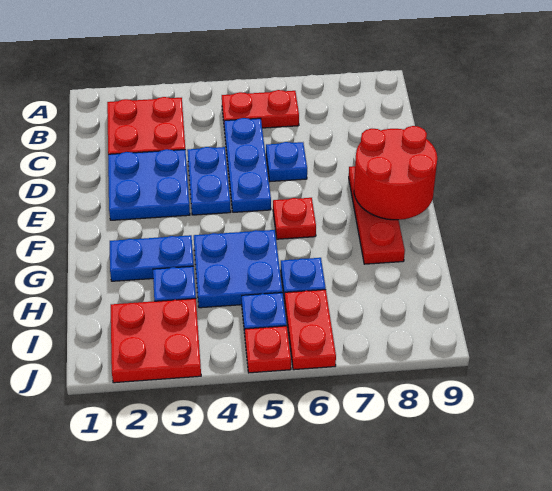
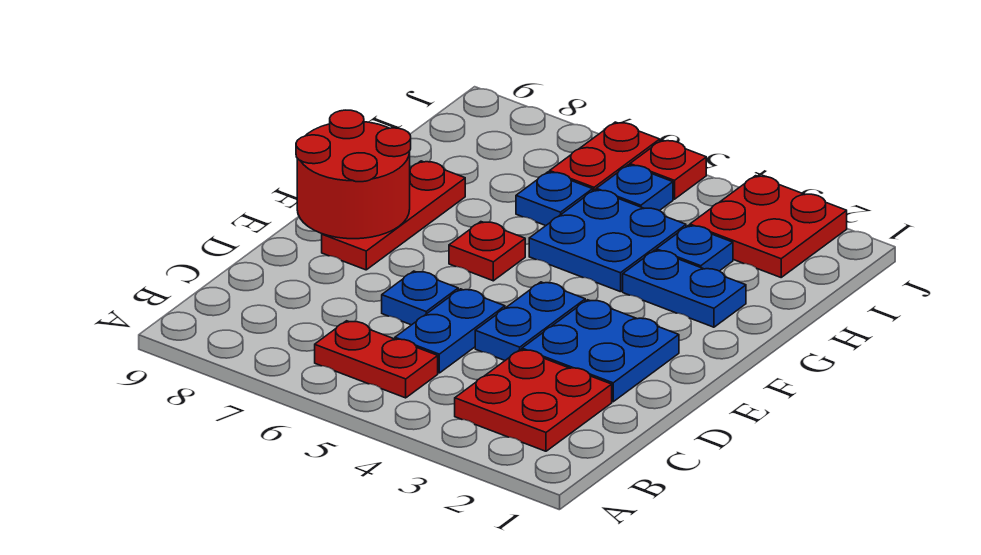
blue 1x3 plate [224,118,271,212] -> blue 1x2 plate [395,289,505,373]

